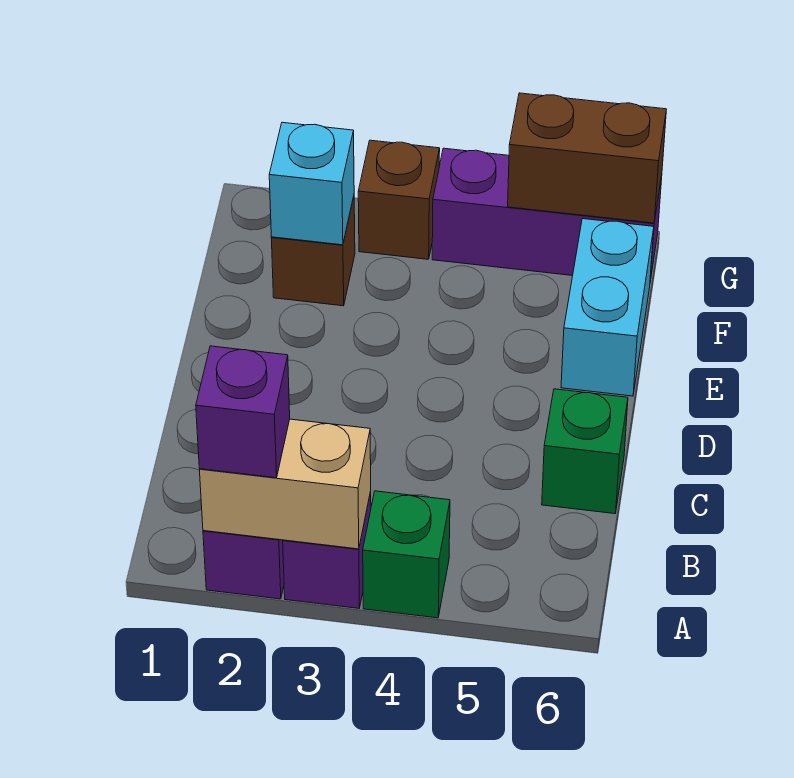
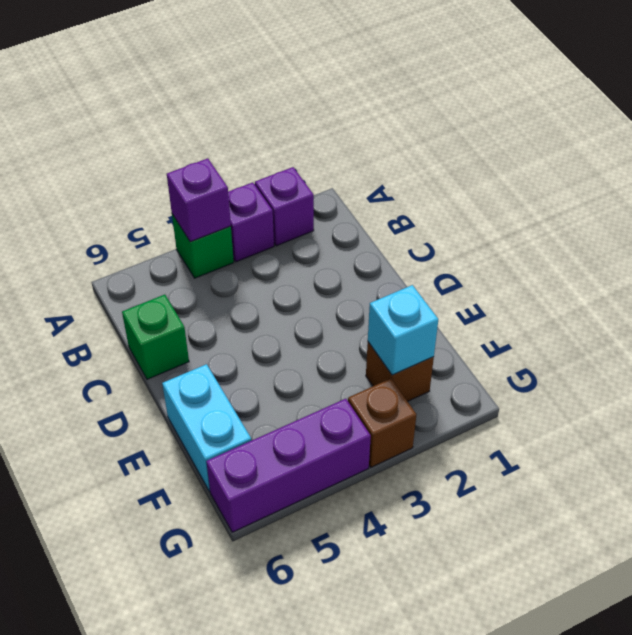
tan 1x2 brick [199,419,371,549] -> none
purple 1x1 brick [196,346,290,478] -> purple 1x1 brick moved to [167,158,231,242]
brown 1x2 brick [508,93,666,223] -> none

